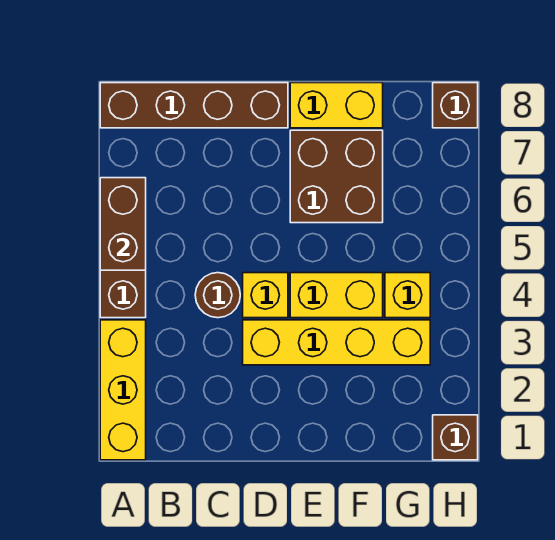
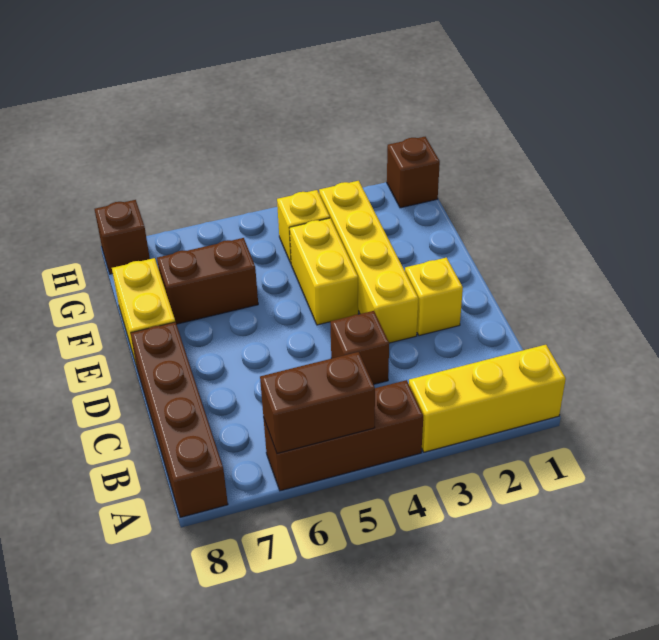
brown 1x1 round brick [195,273,240,318] -> brown 1x1 brick [330,311,389,384]
yellow 1x1 brick [243,273,288,318] -> yellow 1x1 brick moved to [405,258,463,336]
brown 2x2 brick [290,130,383,223] -> brown 1x2 brick [157,238,258,324]

